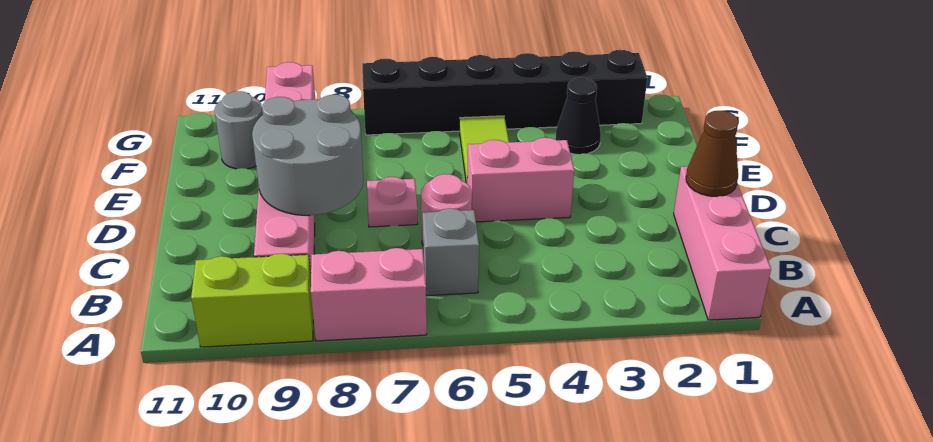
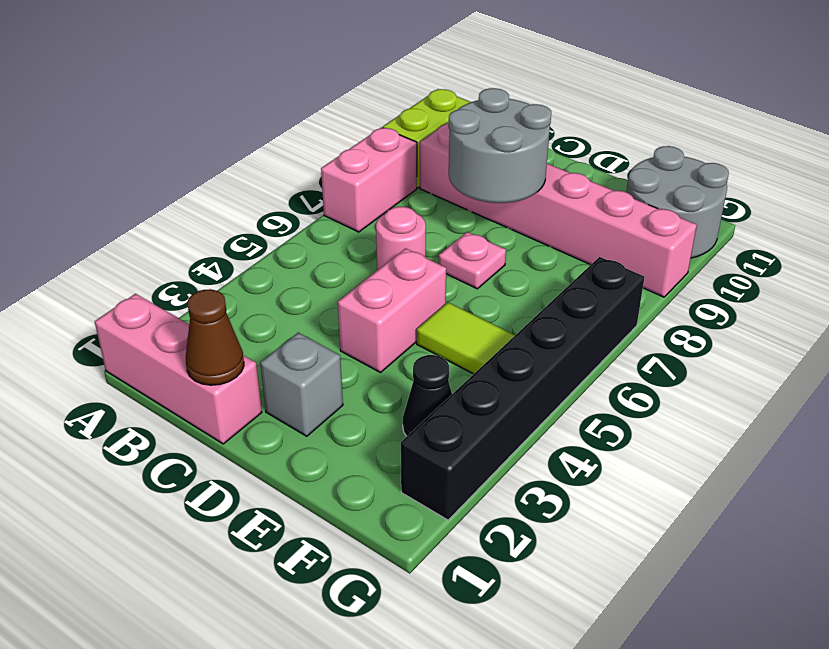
grey 1x1 brick [422,208,479,296] -> grey 1x1 brick moved to [260,333,343,436]
grey 1x1 round brick [214,91,263,169] -> grey 2x2 round brick [626,146,729,258]

